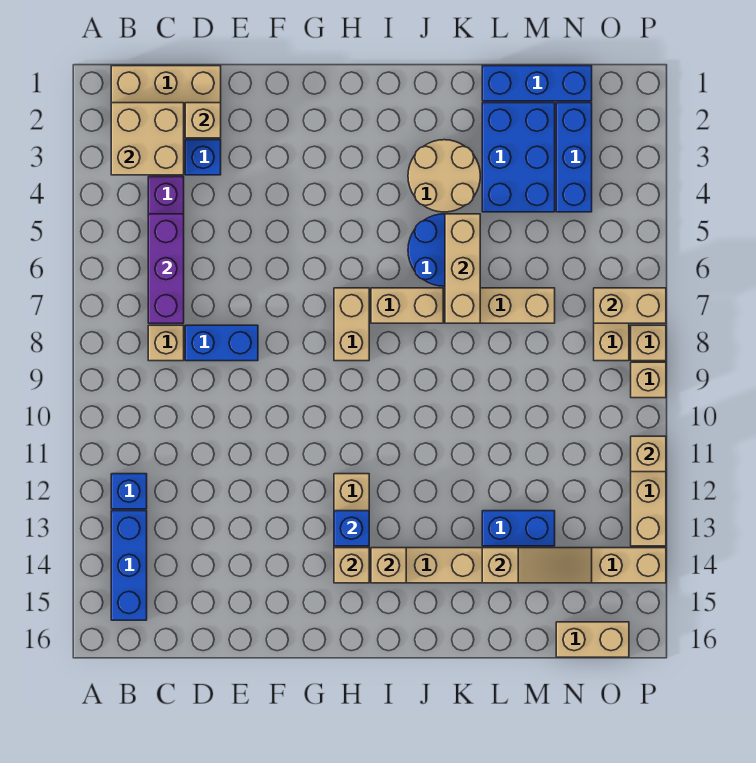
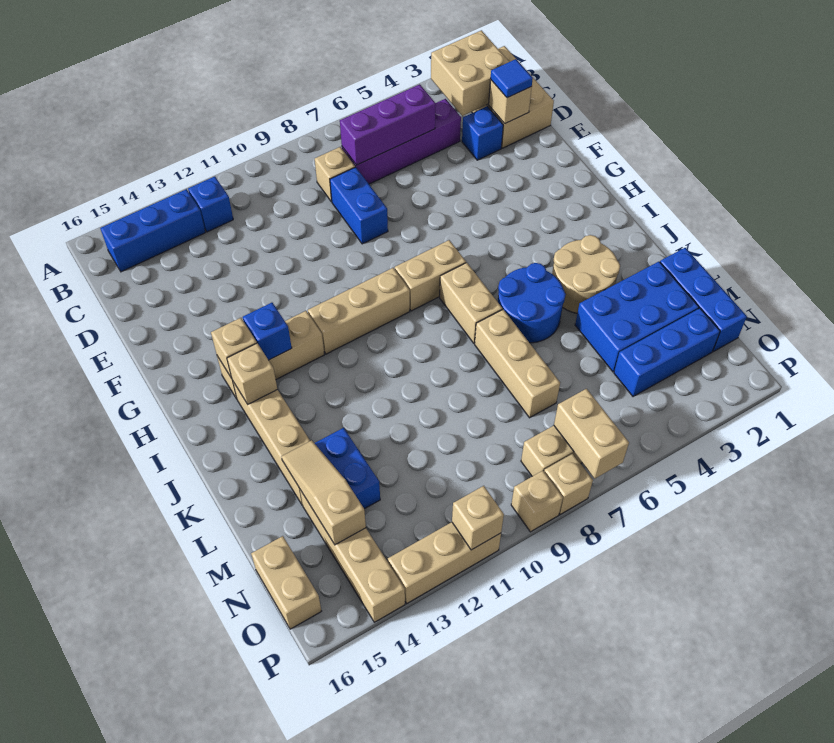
none -> blue 1x1 tile [491,59,533,98]
tan 1x3 brick [445,214,480,323] -> tan 1x3 brick moved to [308,268,410,354]
tan 1x3 slope [482,548,592,583] -> tan 1x3 slope turned to [281,440,366,545]

